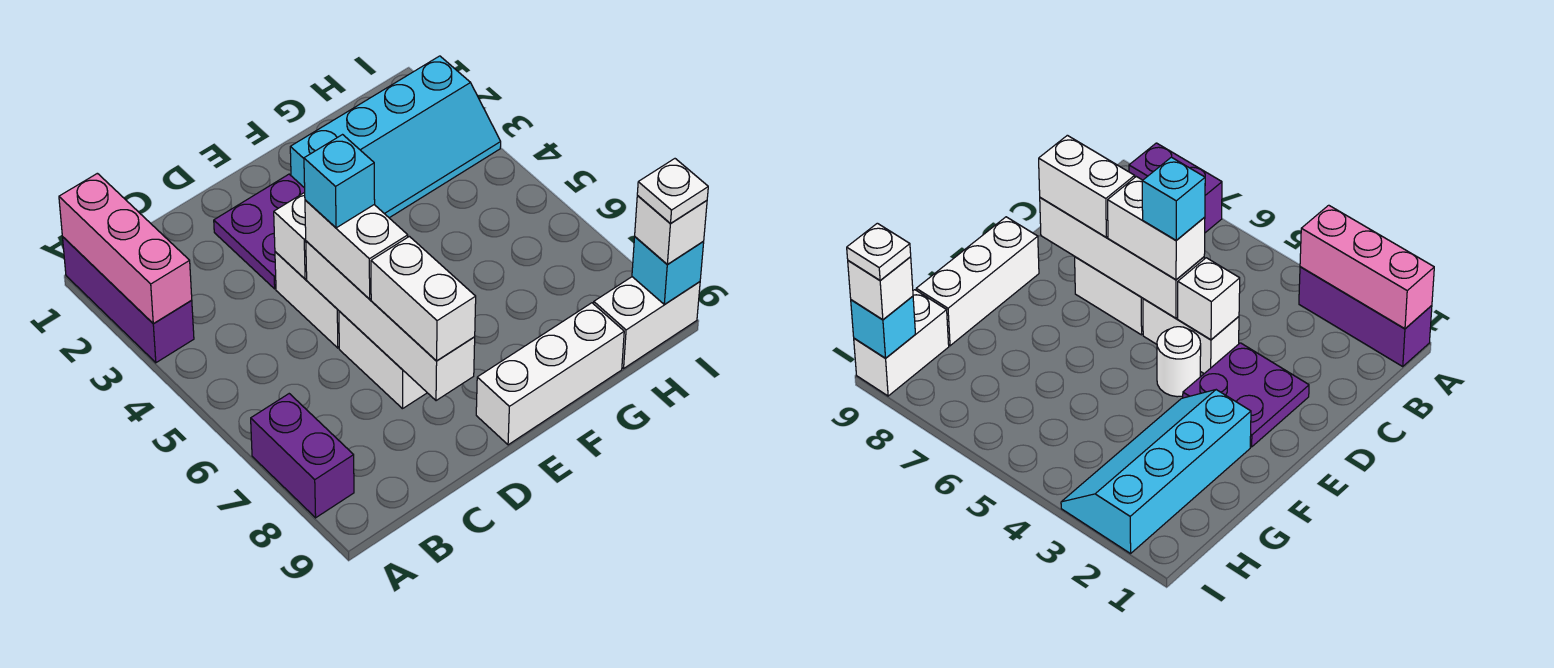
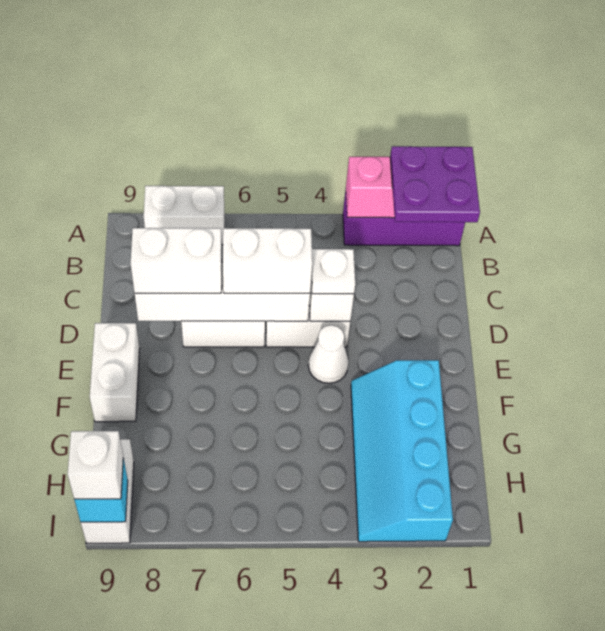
purple 1x2 brick [251,394,354,518] -> white 1x2 brick [144,186,224,245]
purple 2x2 plate [214,174,305,289] -> purple 2x2 plate moved to [390,146,480,222]
cyan 1x1 brick [304,135,375,228] -> none
white 1x1 round brick [1157,327,1201,397] -> white 1x1 cone [308,325,348,383]
white 1x3 brick [476,303,624,445] -> white 1x2 brick [90,323,140,422]
white 1x1 plate [637,159,708,223] -> white 1x1 plate moved to [312,249,355,294]

